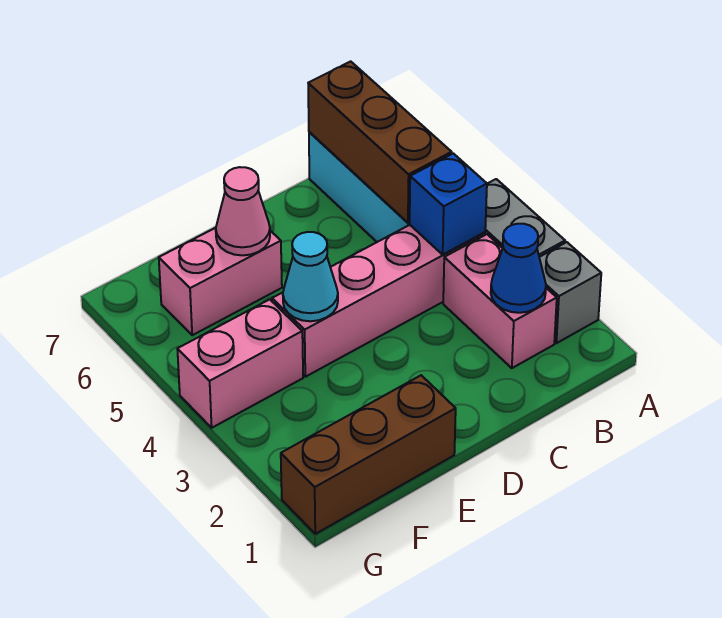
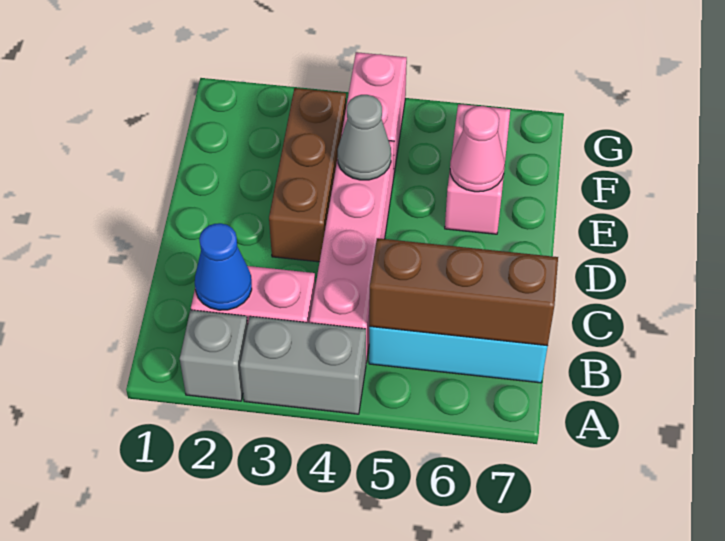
blue 1x1 brick [410,153,487,255] -> none
brown 1x3 brick [281,375,456,534] -> brown 1x3 brick moved to [269,88,346,262]
cyan 1x1 cone [283,232,338,321] -> grey 1x1 cone [338,95,391,180]

